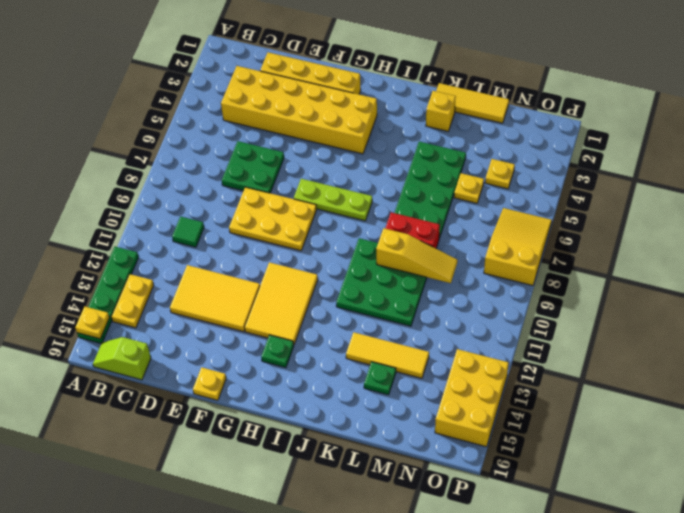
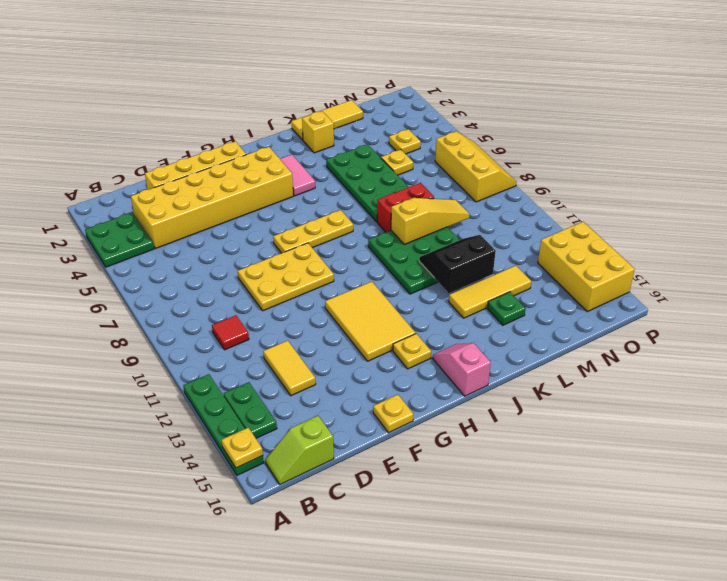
yellow 1x2 plate [111,274,154,328] -> green 1x2 plate [224,382,277,438]
green 1x1 tile [172,217,204,247] -> red 1x1 tile [212,315,249,350]
green 2x2 plate [222,141,284,193] -> green 2x2 plate moved to [85,212,154,267]
yellow 2x3 tile [170,265,260,332] -> yellow 1x2 tile [263,341,316,396]
lime 1x3 plate [294,179,372,221] -> yellow 1x3 plate [273,210,353,253]
green 1x1 plate [261,335,294,368] -> yellow 1x1 plate [393,334,431,369]
none -> pink 1x2 tile [280,155,315,196]
none -> pink 1x2 slope [433,343,491,396]
none -> black 2x2 slope [419,235,496,293]
yellow 2x3 slope [484,208,552,286] -> yellow 2x3 slope turned to [435,131,517,202]

